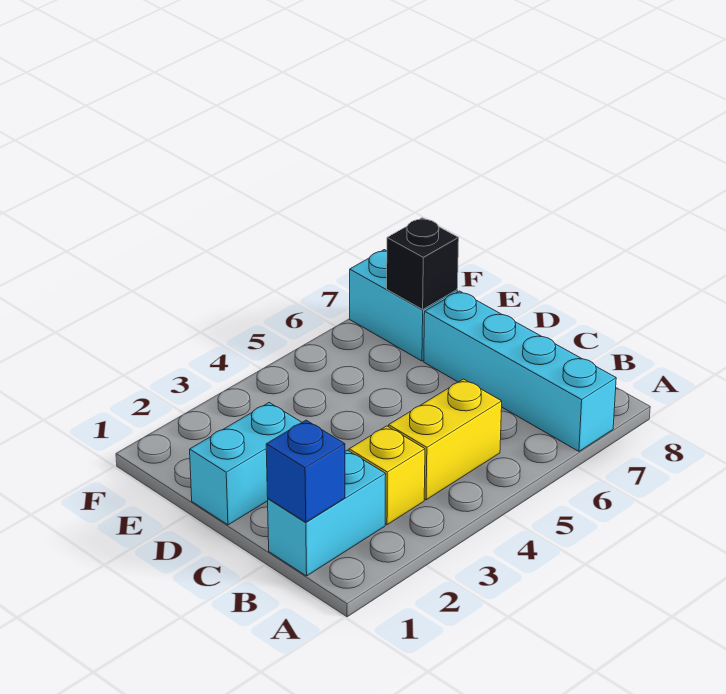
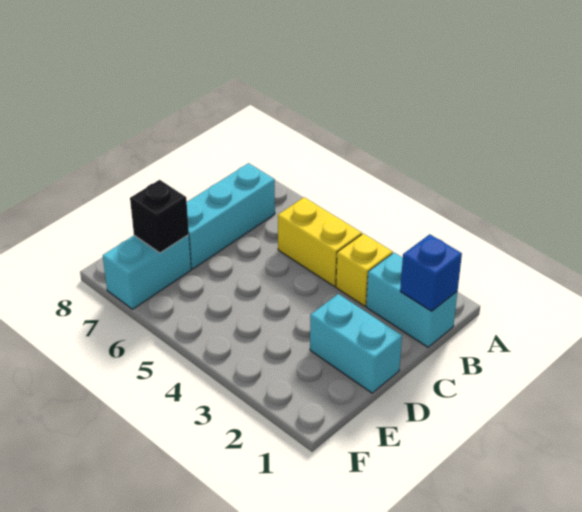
cyan 1x4 brick [424,291,616,451] -> cyan 1x3 brick [187,163,275,269]

